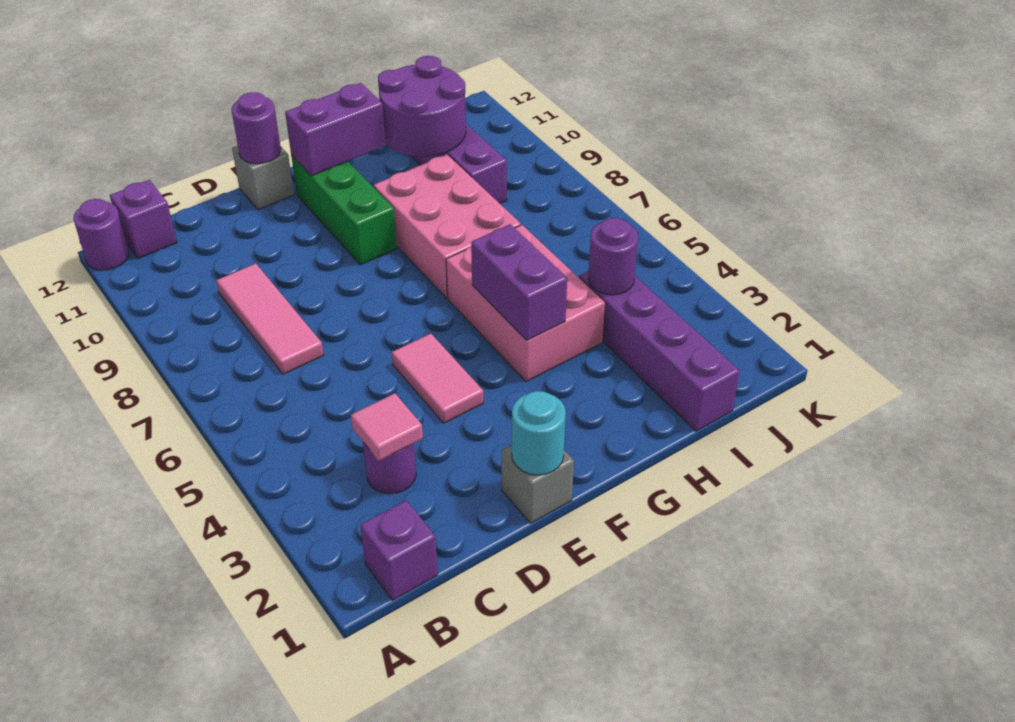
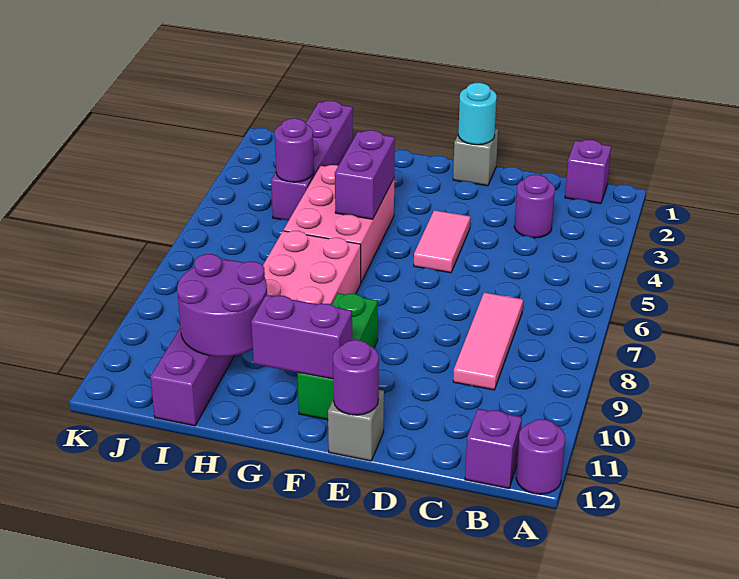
pink 1x1 tile [351,393,423,461] -> none

